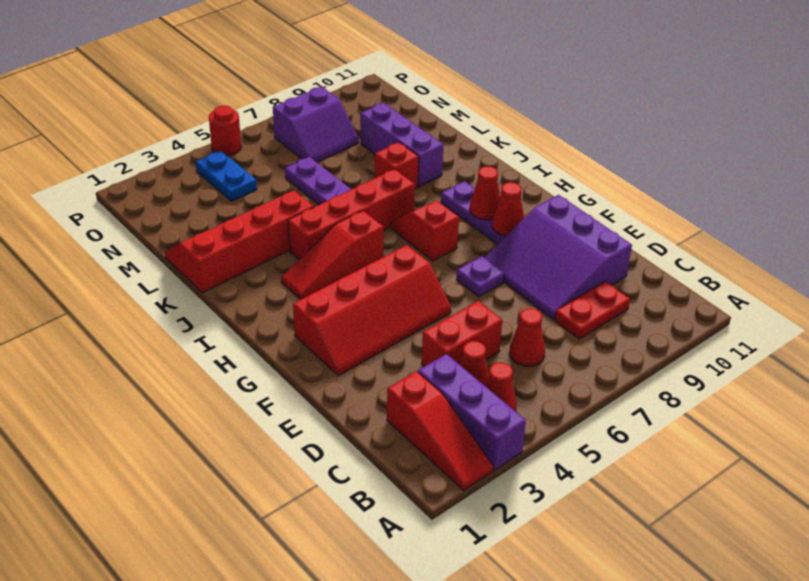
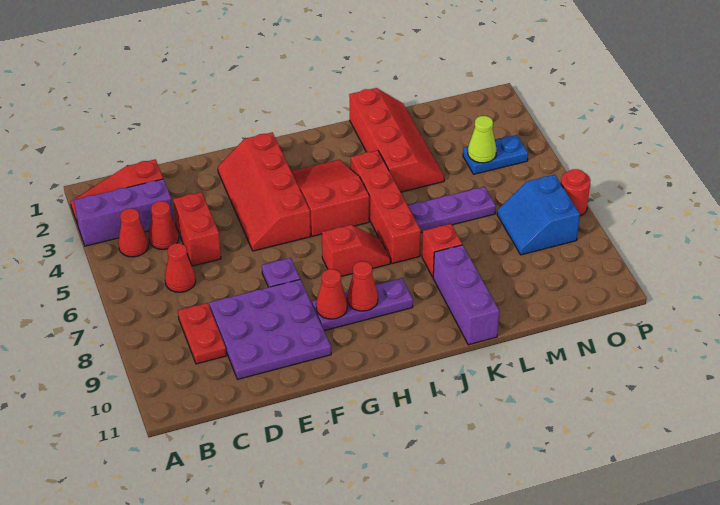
purple 3x3 slope [485,195,632,319] -> purple 3x3 plate [209,280,331,379]
red 1x3 slope [282,211,384,300] -> red 2x3 slope [291,160,369,236]
purple 1x3 brick [360,103,443,186] -> purple 1x3 brick turned to [433,245,499,345]
none -> lime 1x1 cone [468,116,497,163]
purple 2x2 slope [273,87,359,162] -> blue 2x2 slope [497,175,580,255]
red 1x1 round brick [209,106,241,156] -> red 1x1 round brick moved to [561,169,591,216]

